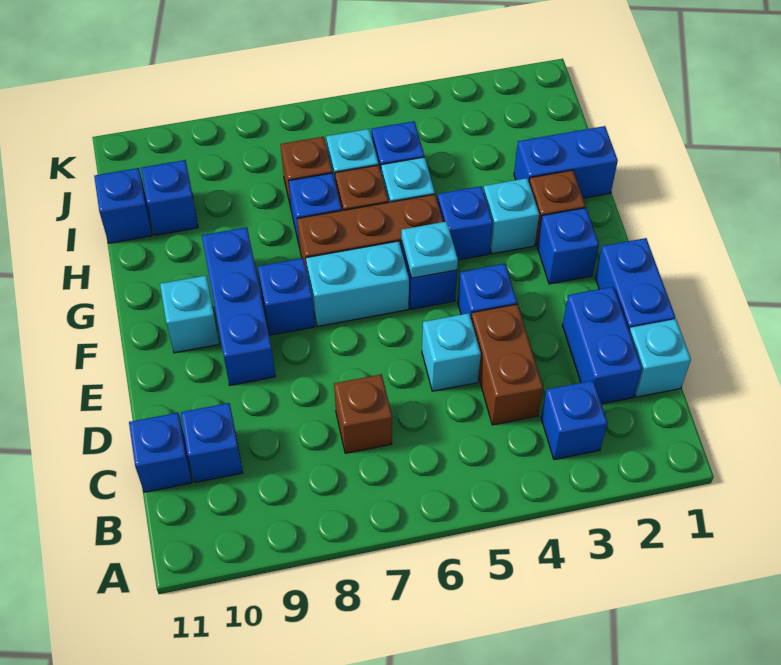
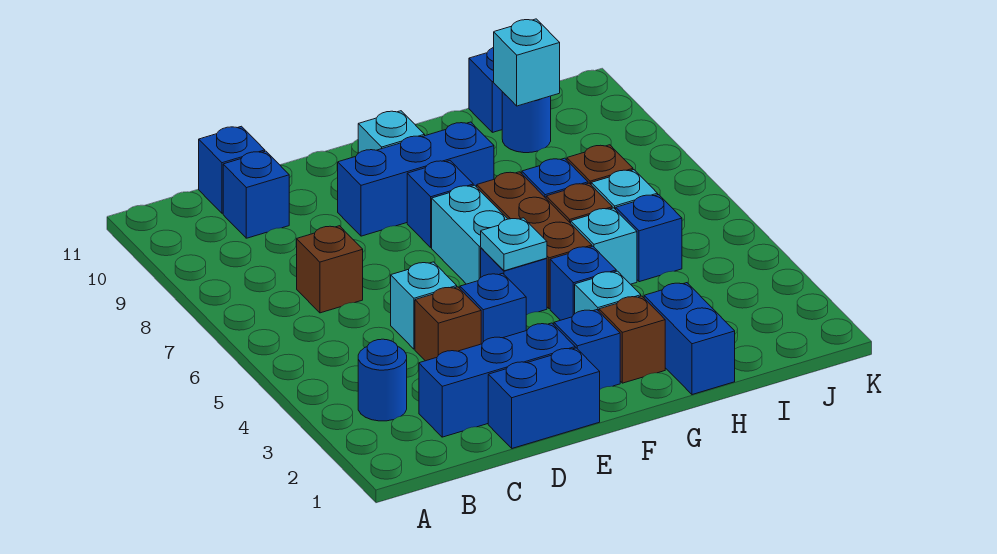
blue 1x1 brick [541,381,607,459] -> blue 1x1 round brick [358,339,407,421]
cyan 1x1 brick [629,319,691,397] -> cyan 1x1 brick moved to [494,19,560,106]
blue 1x2 brick [562,287,642,404] -> blue 1x3 brick [419,323,575,437]
brown 1x2 brick [471,304,543,425] -> brown 1x1 brick [415,287,481,361]
blue 1x1 brick [141,160,198,235] -> blue 1x1 round brick [502,92,551,153]

